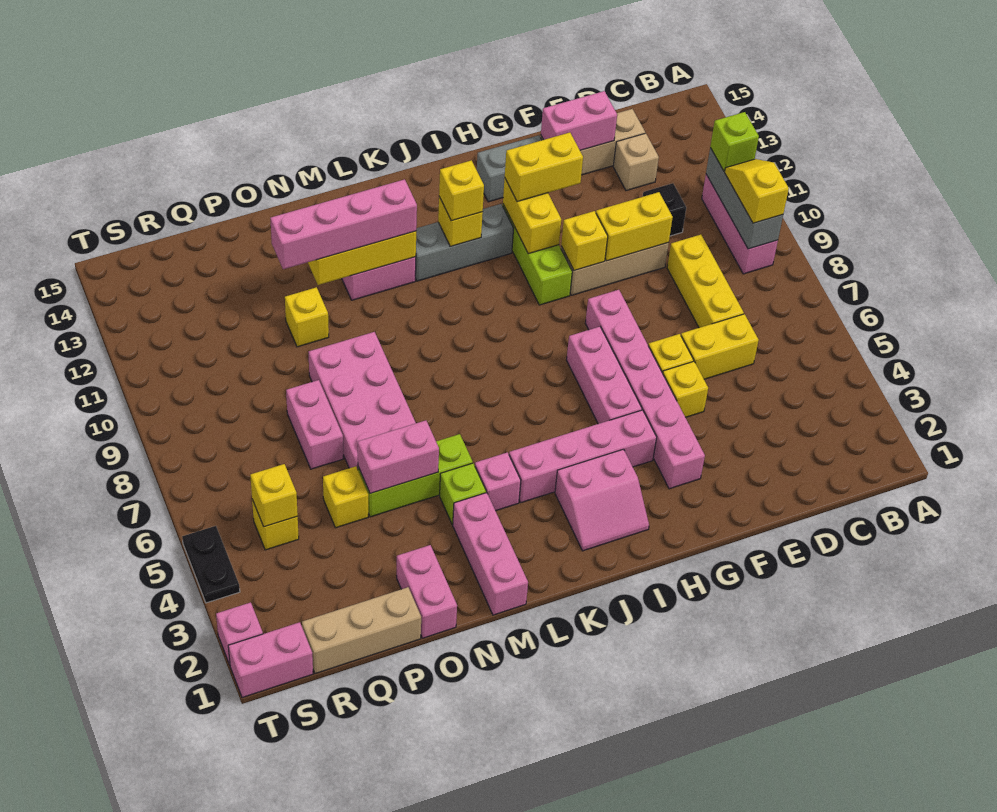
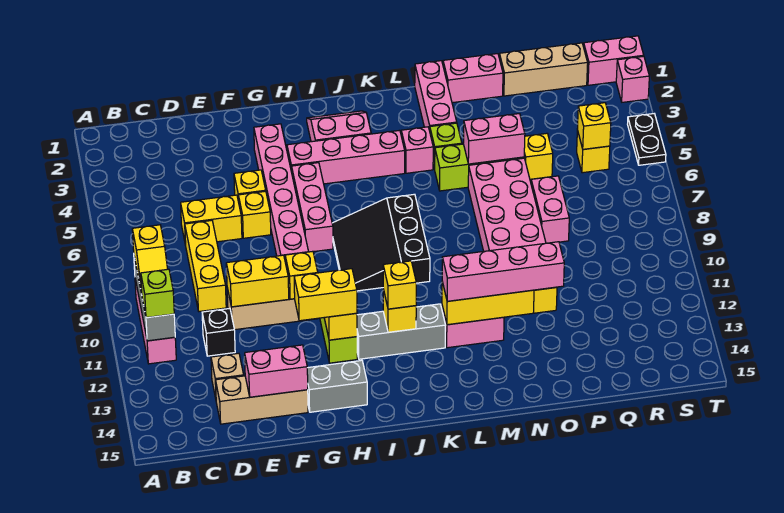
none -> black 3x3 slope [332,194,430,291]
pink 1x2 brick [397,545,457,638] -> pink 1x2 brick turned to [443,54,503,103]

